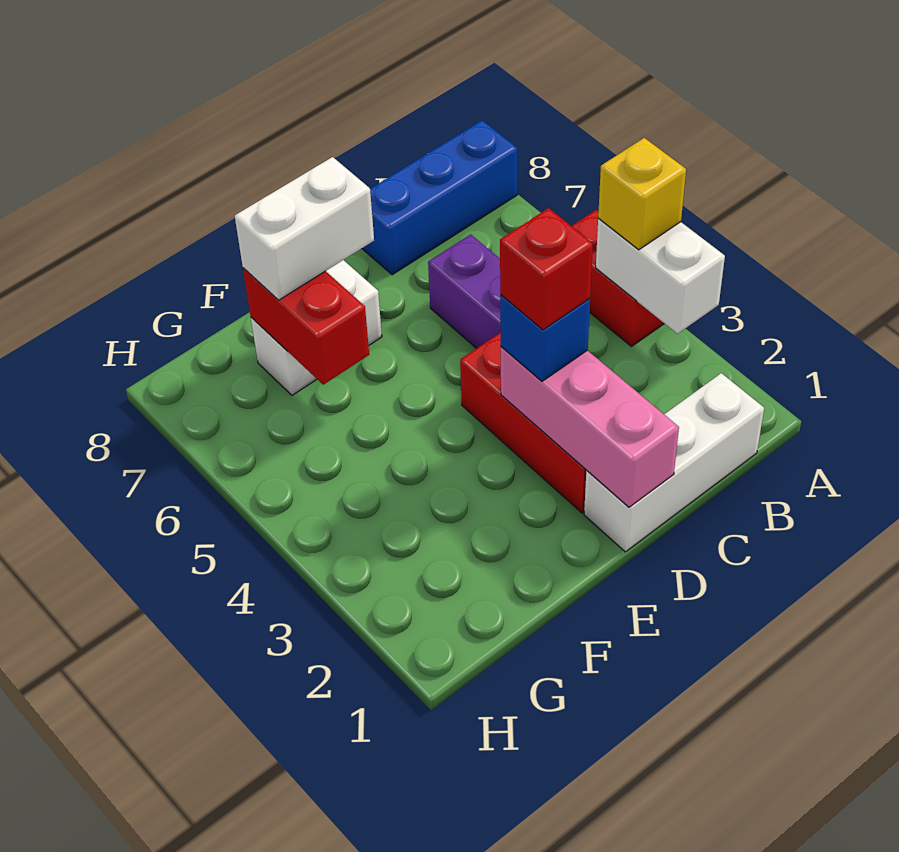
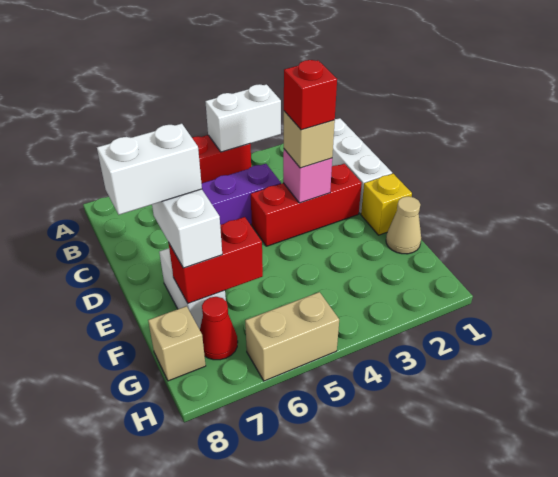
yellow 1x1 brick [598,138,686,250] -> yellow 1x1 brick moved to [361,174,412,235]
blue 1x3 brick [362,120,517,275] -> none
pink 1x3 brick [501,347,679,507] -> pink 1x1 brick [283,149,332,203]
blue 1x1 brick [500,295,590,381] -> tan 1x1 brick [284,111,335,168]
none -> white 1x2 brick [97,124,202,215]
none -> tan 1x1 cone [386,196,421,254]
none -> red 1x1 cone [200,297,238,360]
none -> tan 1x1 brick [148,306,206,381]
none -> tan 1x2 brick [245,292,339,381]

